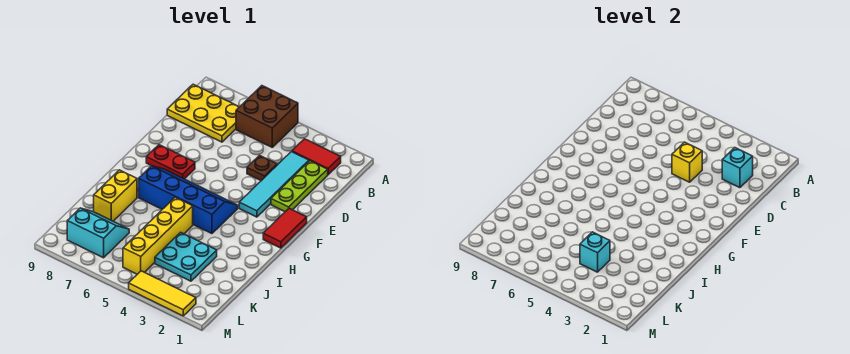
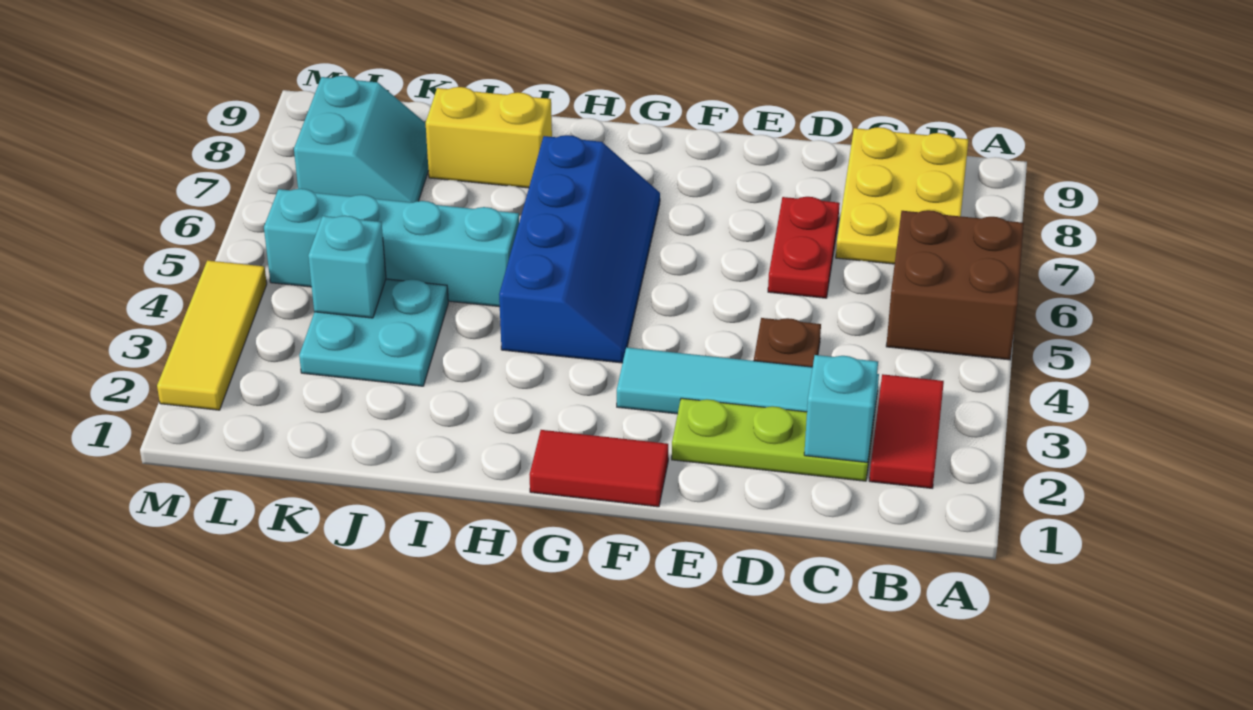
yellow 1x1 brick [672,142,702,182] -> none
red 1x2 plate [146,145,195,179] -> red 1x2 plate moved to [768,197,840,298]
yellow 1x4 brick [123,197,193,274] -> cyan 1x4 brick [264,189,519,307]

